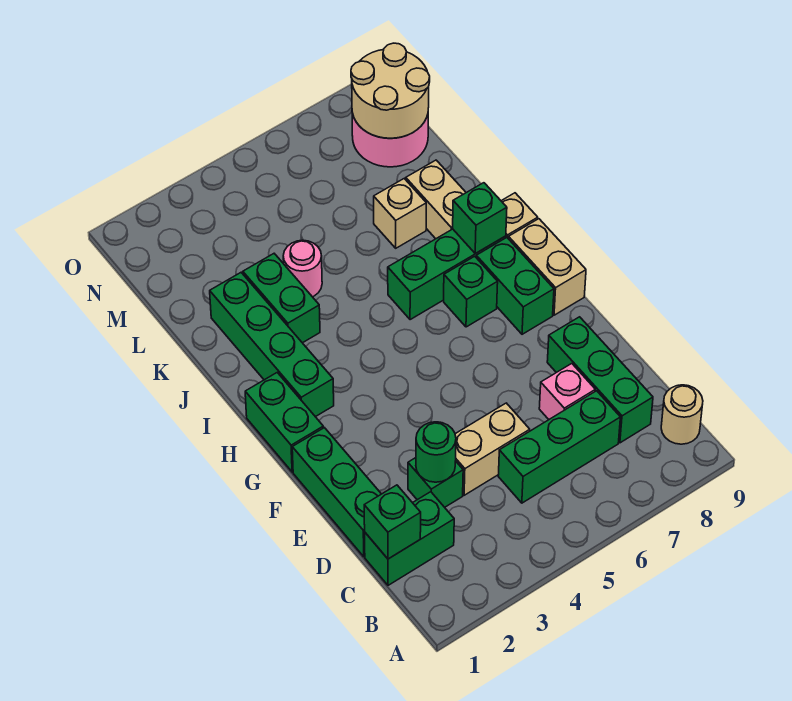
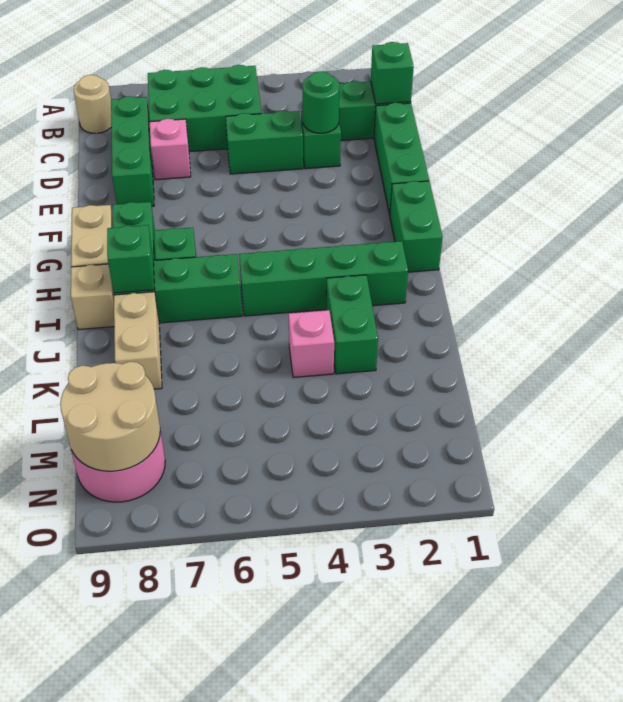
green 1x3 brick [498,391,620,503] -> green 2x3 brick [148,65,261,152]
tan 1x2 brick [455,403,530,495] -> green 1x2 brick [226,111,303,174]
green 1x4 brick [210,273,334,417] -> green 1x4 brick turned to [239,241,408,316]
pink 1x1 round brick [283,240,322,297] -> pink 1x1 brick [289,310,334,377]
tan 1x1 brick [374,179,426,248] -> none

